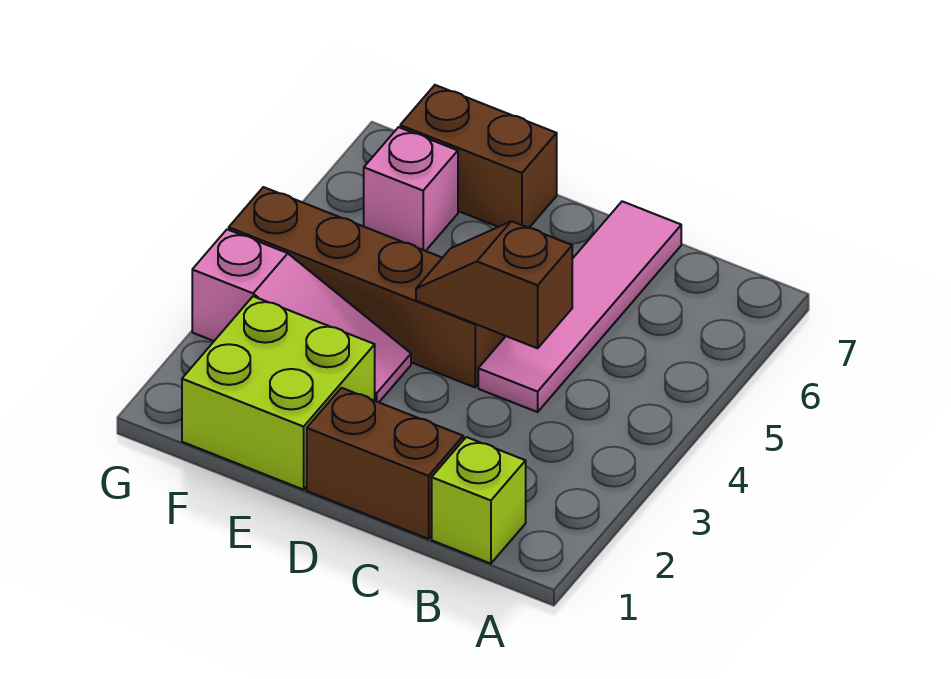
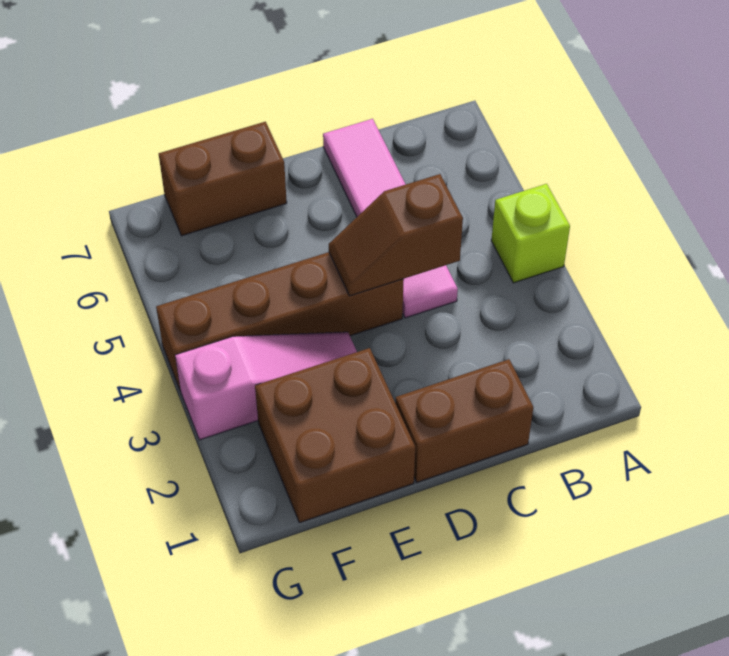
lime 1x1 brick [432,437,526,564] -> lime 1x1 brick moved to [491,184,570,283]
lime 2x2 brick [182,296,375,490] -> brown 2x2 brick [255,348,415,523]
pink 1x1 brick [364,127,458,251] -> none

